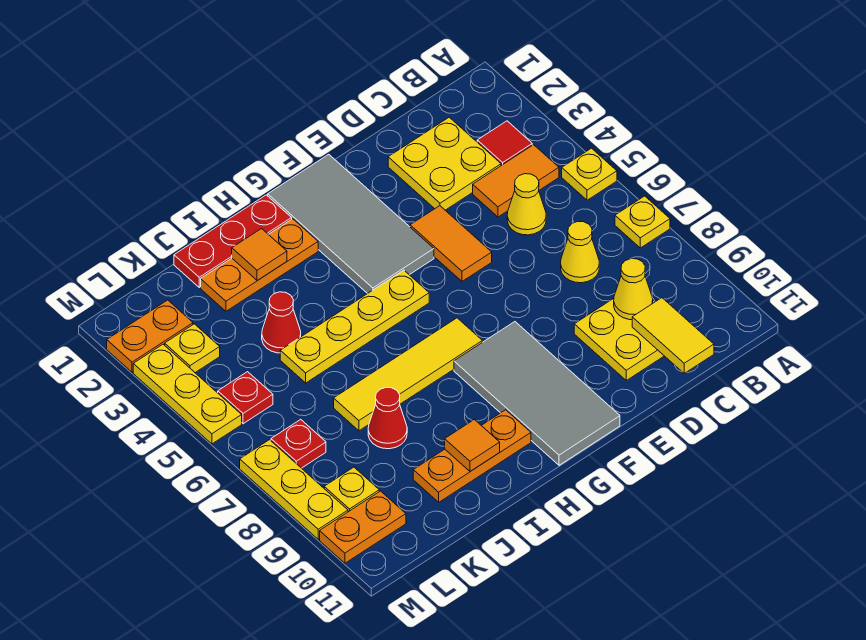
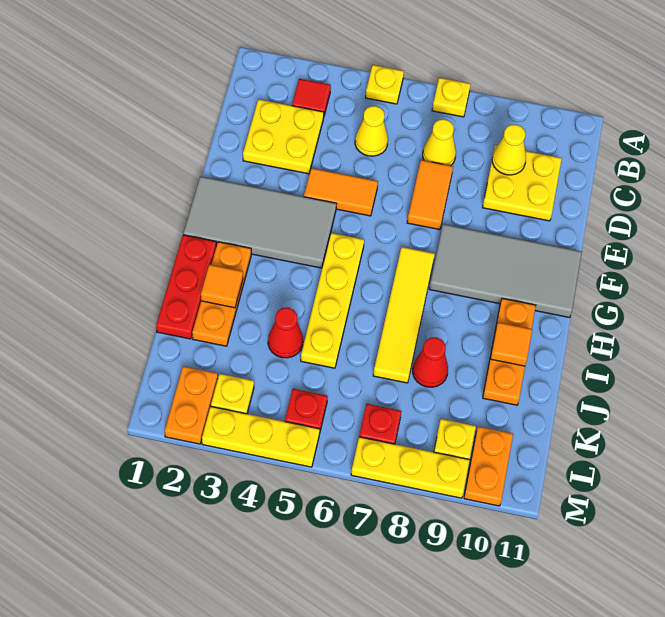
orange 1x2 tile [473,145,559,217] -> orange 1x2 tile moved to [407,160,453,230]
yellow 1x2 tile [632,298,714,373] -> none

